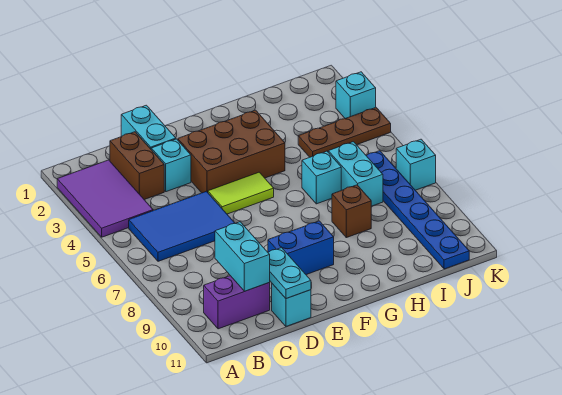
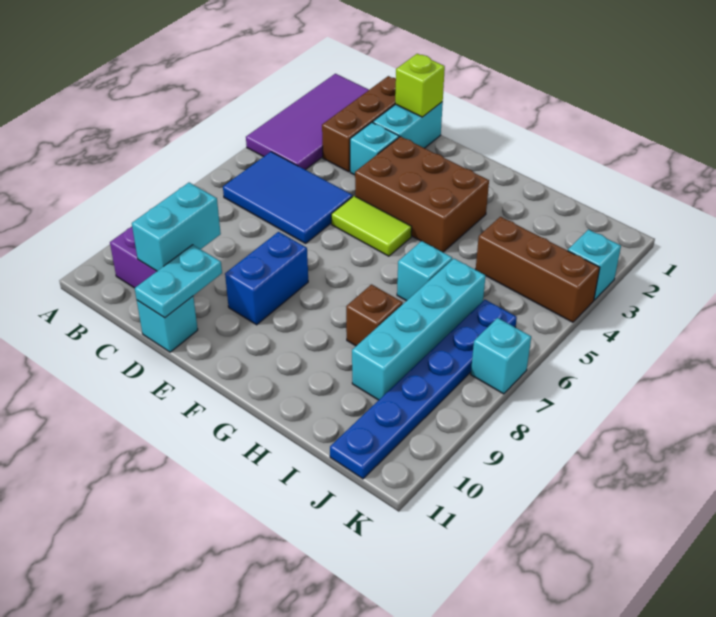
purple 2x3 tile [57,160,153,237] -> purple 2x4 tile [246,74,369,170]
brown 1x2 brick [110,132,164,200] -> brown 1x3 brick [322,76,396,172]
none -> lime 1x1 brick [395,54,445,117]
blue 1x2 brick [268,221,334,275] -> blue 1x2 brick turned to [225,232,308,325]
brown 1x3 plate [298,108,391,157] -> brown 1x3 brick [476,217,600,322]
cyan 1x2 brick [328,142,383,206] -> cyan 1x4 brick [352,259,486,400]

